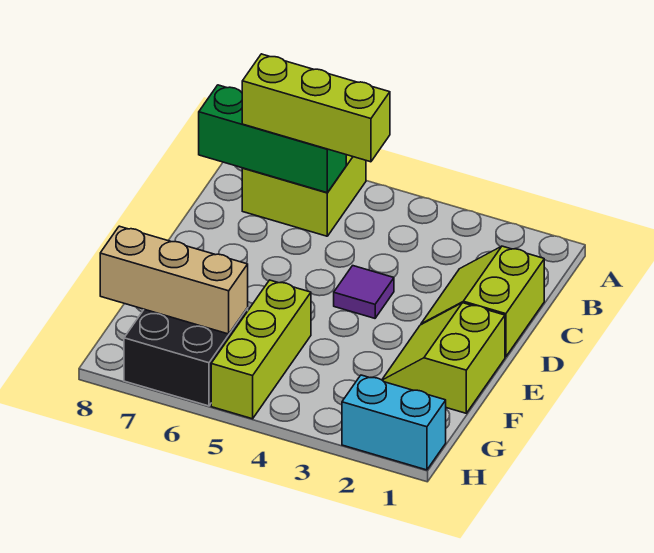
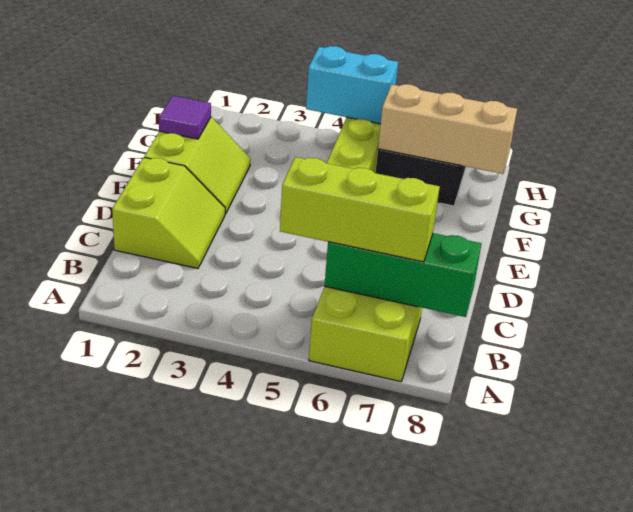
purple 1x1 tile [334,266,394,318] -> purple 1x1 tile moved to [159,96,211,139]
cyan 1x2 brick [342,375,446,470] -> cyan 1x2 brick moved to [306,46,398,124]

